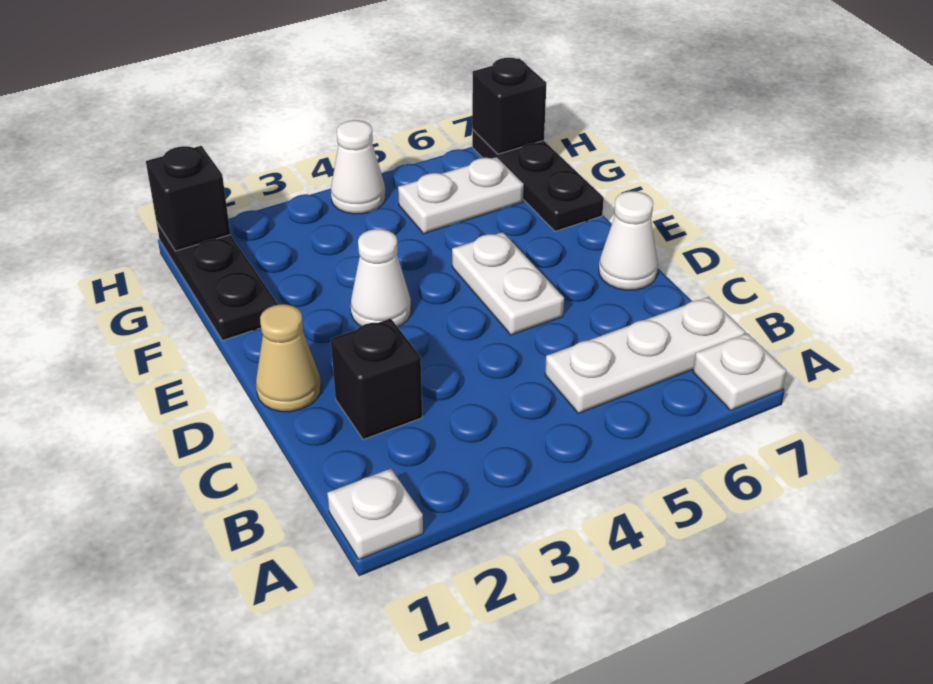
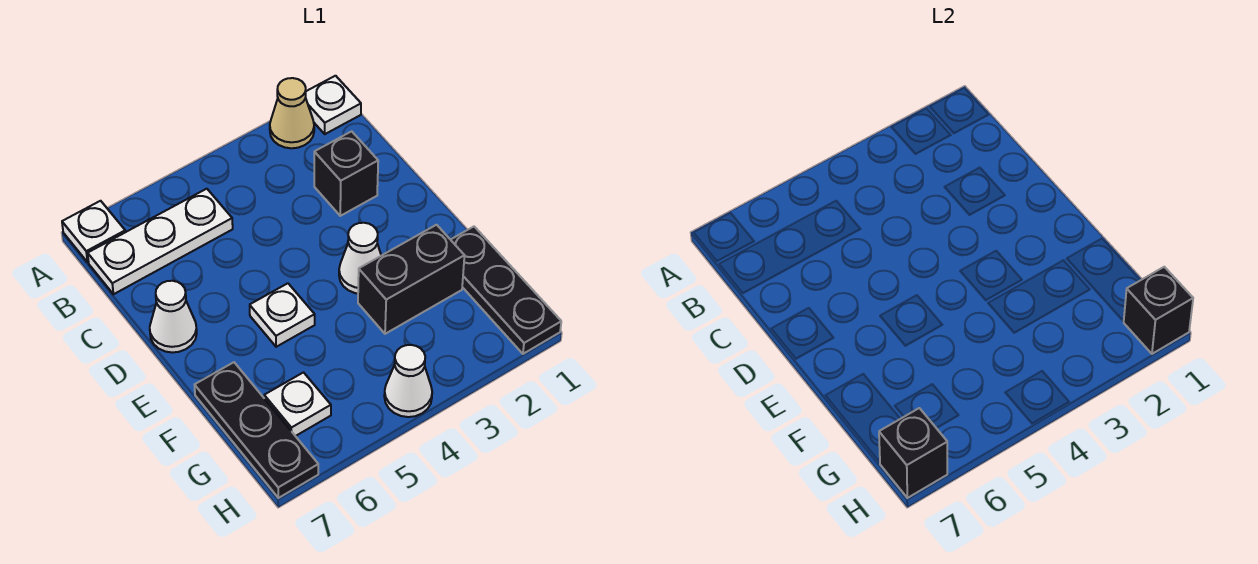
tan 1x1 cone [256,304,321,412] -> tan 1x1 cone moved to [270,78,314,148]
white 1x2 plate [452,232,564,335] -> white 1x1 plate [250,283,315,347]
none -> black 1x2 brick [358,225,464,334]
white 1x2 plate [398,157,524,234] -> white 1x1 plate [264,373,331,436]

